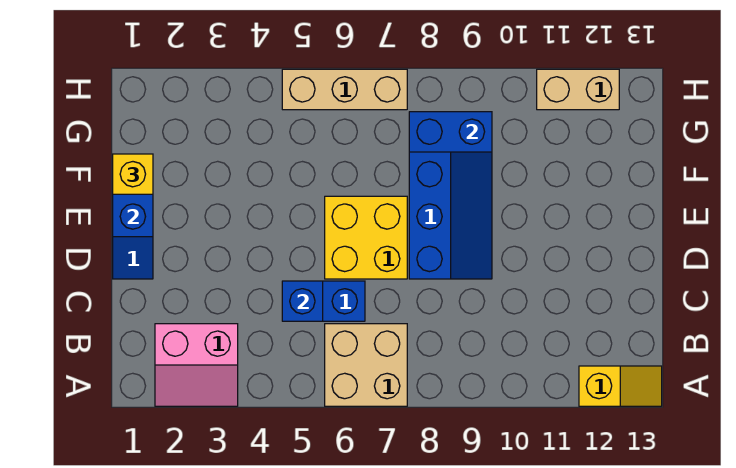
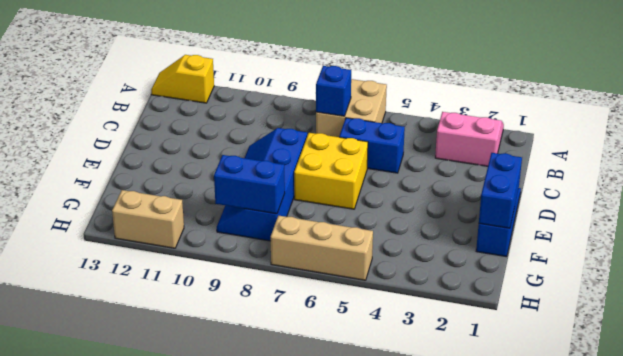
blue 1x1 brick [282,281,323,321] -> blue 1x1 brick moved to [316,66,351,116]
yellow 1x1 brick [113,154,153,194] -> none

